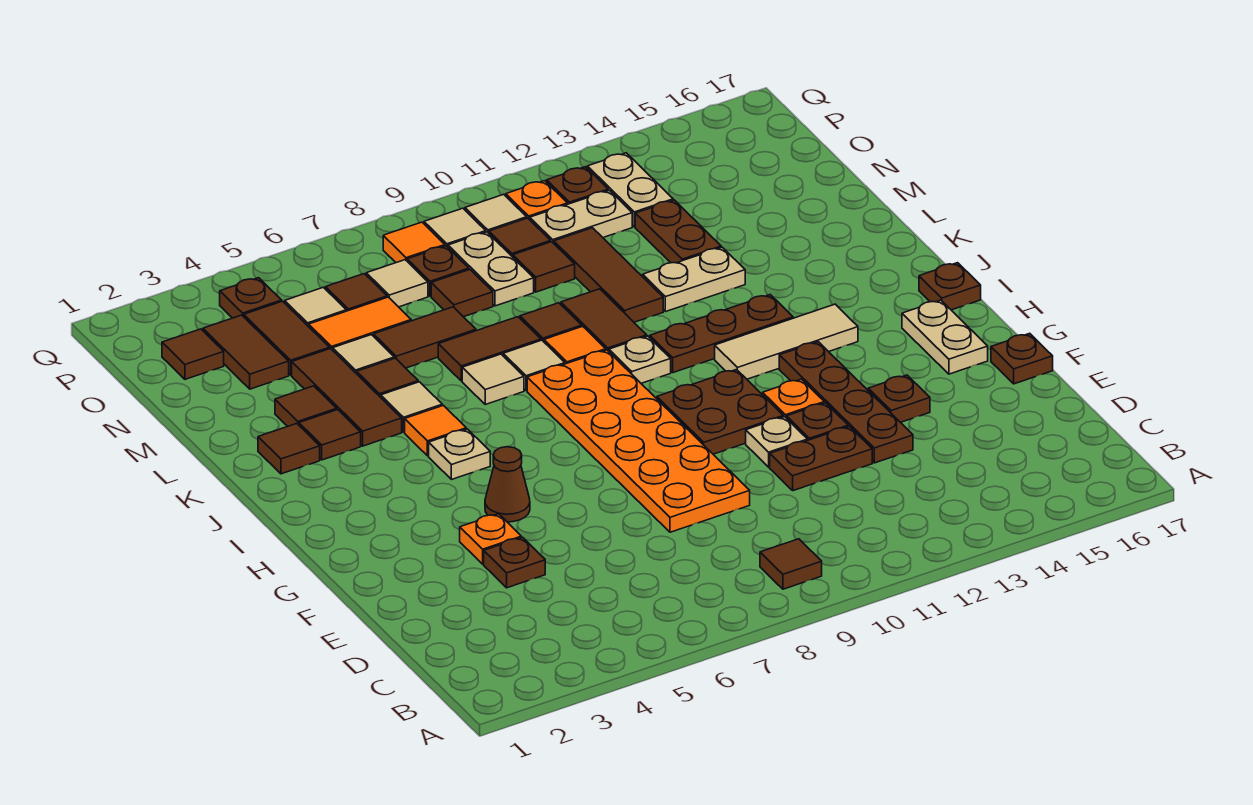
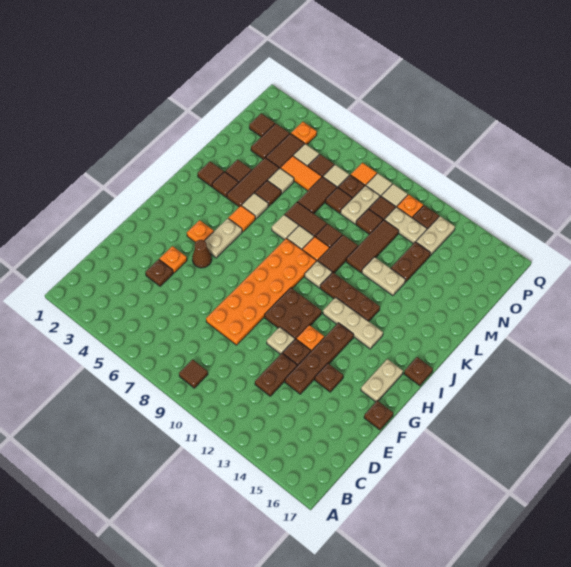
brown 1x2 plate [770,426,872,491] -> brown 1x2 plate turned to [255,353,297,396]
none -> orange 1x1 plate [187,220,214,242]
tan 1x1 plate [429,429,490,480] -> tan 1x2 plate [205,218,242,258]
tan 1x3 tile [715,304,858,379] -> tan 1x3 plate [323,297,383,349]
brown 1x2 tile [373,307,476,368] -> brown 1x2 tile turned to [298,177,337,213]
brown 1x1 plate [220,278,282,318] -> orange 1x1 plate [291,122,317,145]

